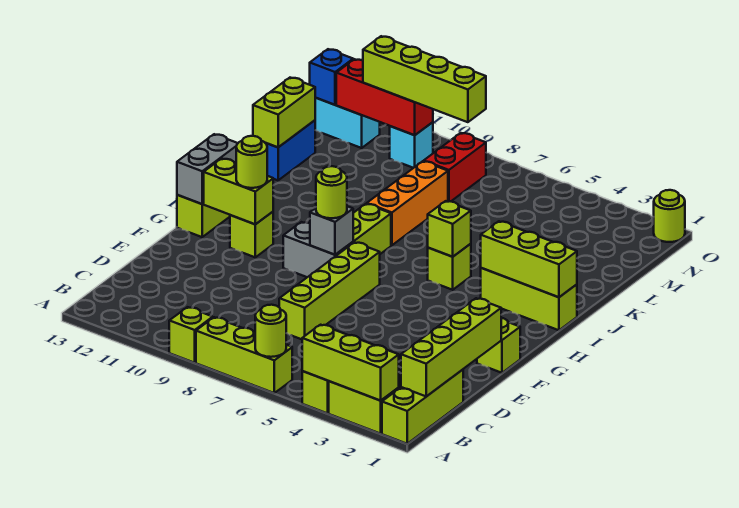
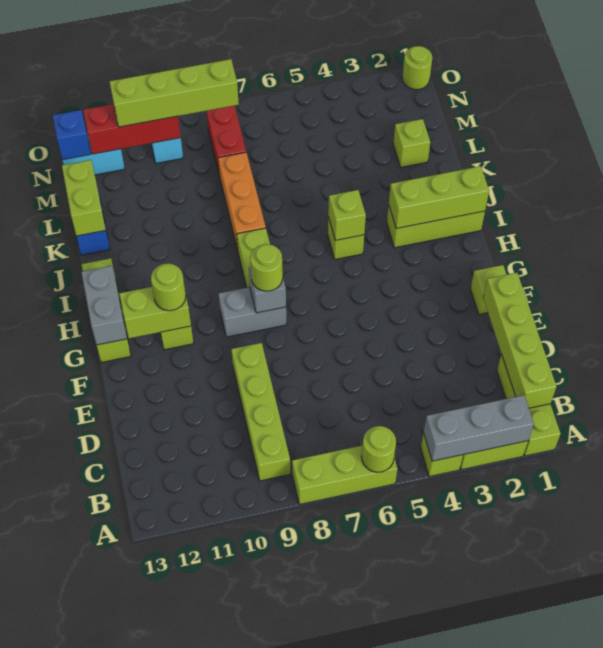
lime 1x3 brick [302,325,399,401] -> grey 1x3 brick [424,395,534,461]
lime 1x1 brick [169,307,213,363] -> lime 1x1 brick moved to [393,119,430,167]
lime 1x4 brick [279,242,380,339] -> lime 1x4 brick moved to [231,343,290,481]

